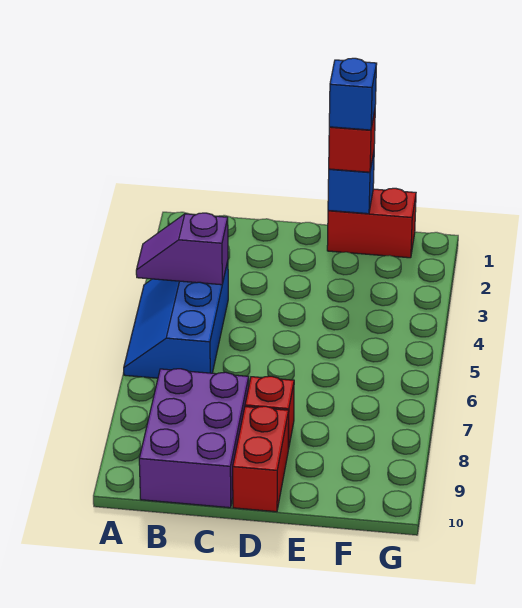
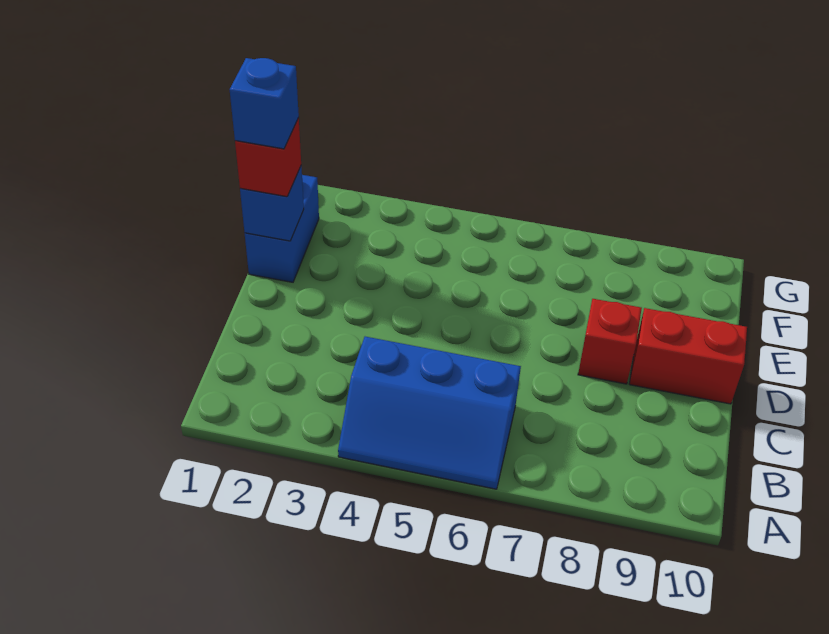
purple 1x2 slope [136,213,228,285] -> none
purple 2x3 brick [139,369,249,508] -> none
red 1x2 brick [327,188,416,258] -> blue 1x2 brick [245,175,319,282]

